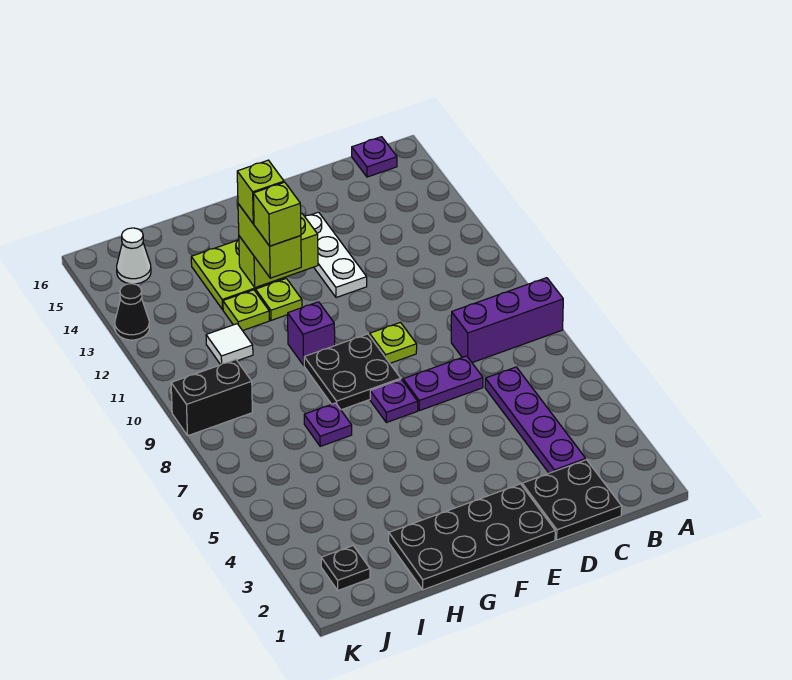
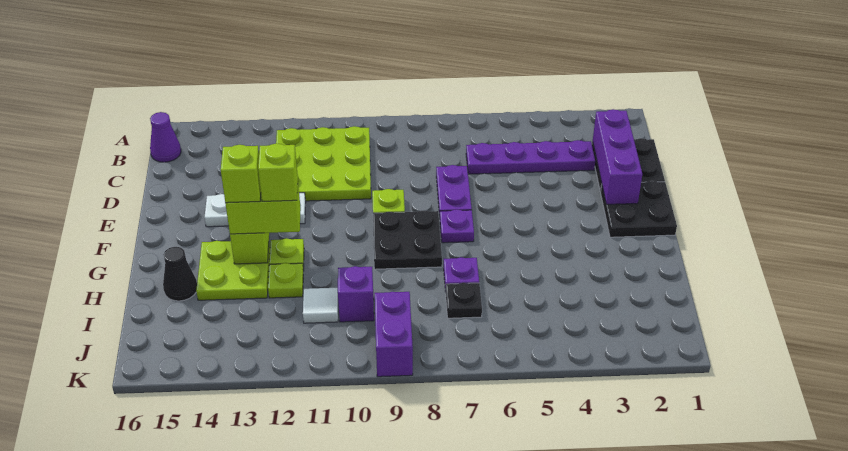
purple 1x3 brick [451,278,563,363] -> purple 1x3 brick moved to [593,109,642,204]
none -> lime 3x3 plate [276,126,371,201]
purple 1x1 plate [352,137,397,177] -> purple 1x1 cone [150,112,181,162]
black 2x4 plate [389,484,555,590] -> black 2x2 plate [600,181,677,237]
purple 1x1 brick [288,302,335,365] -> purple 1x1 brick moved to [338,266,374,322]
black 1x1 plate [321,546,370,590] -> black 1x1 plate moved to [445,283,482,318]
black 1x2 brick [171,360,252,436] -> purple 1x2 brick [375,292,413,377]
white 1x1 cone [117,228,151,284] -> none
black 1x1 cone [115,284,149,340] -> black 1x1 cone moved to [163,247,197,301]

